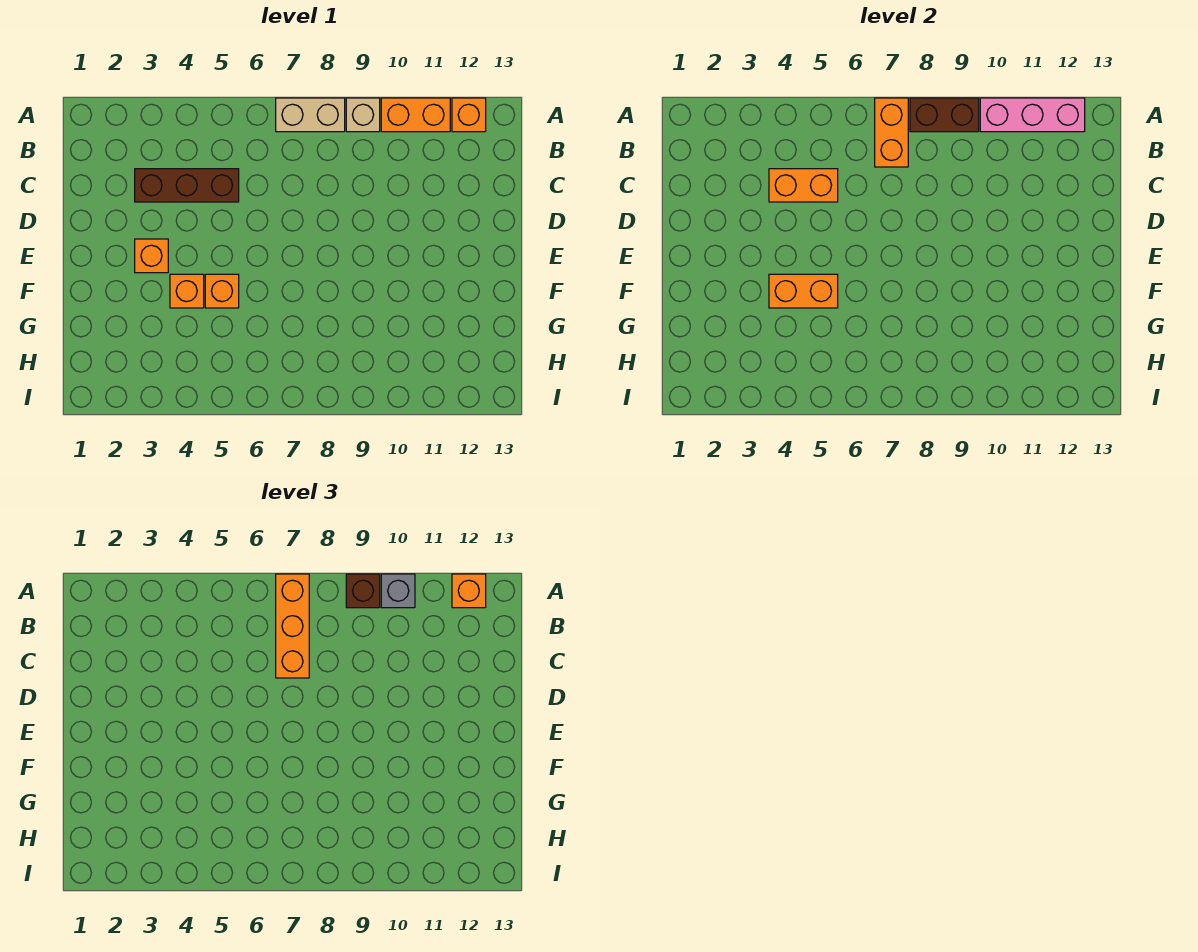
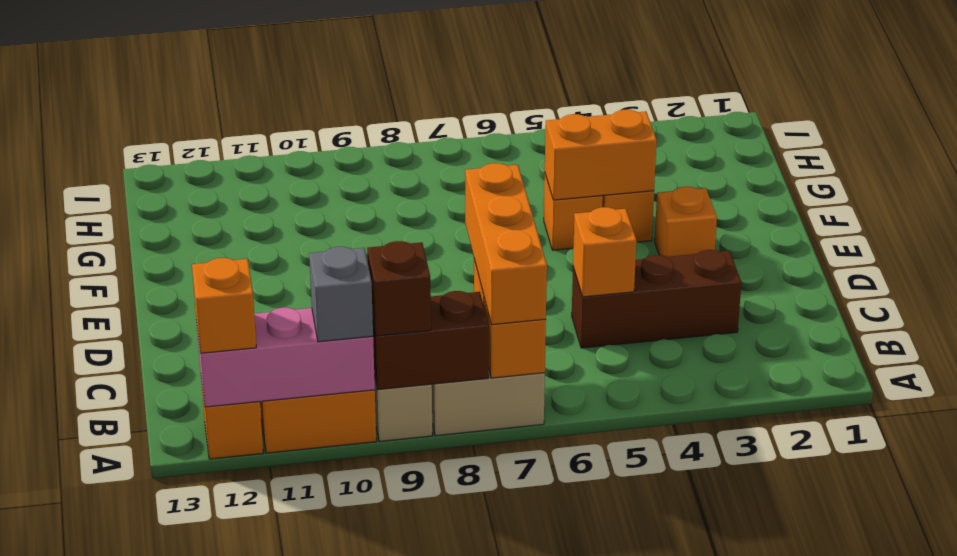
orange 1x2 brick [769,169,838,202] -> orange 1x1 brick [573,207,636,297]

